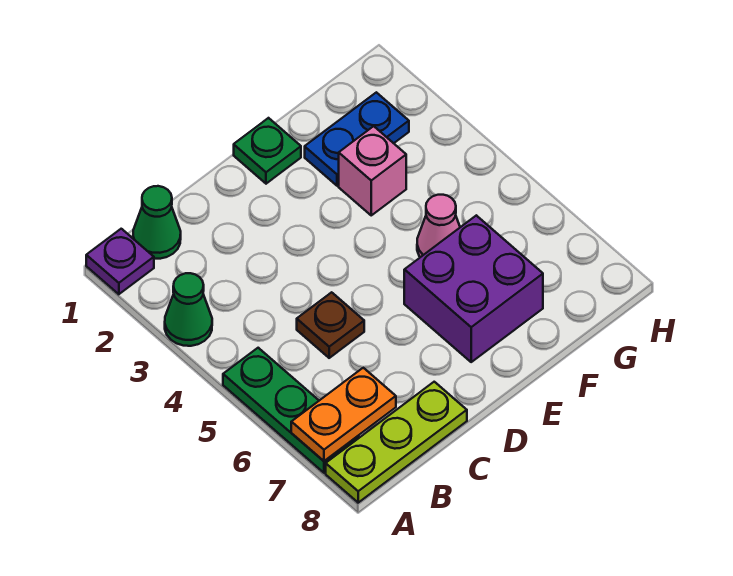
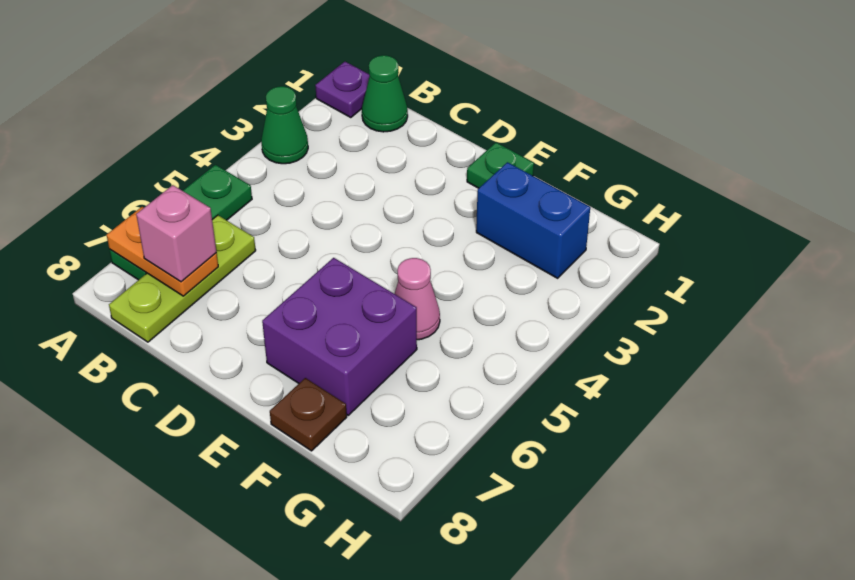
lime 1x3 plate [326,382,467,503] -> lime 1x3 plate turned to [109,215,256,342]
brown 1x1 plate [297,292,364,358] -> brown 1x1 plate moved to [270,378,347,451]
blue 1x2 plate [305,92,409,186] -> blue 1x2 brick [476,162,590,278]
pink 1x1 brick [339,126,406,215] -> pink 1x1 brick moved to [136,185,216,282]

